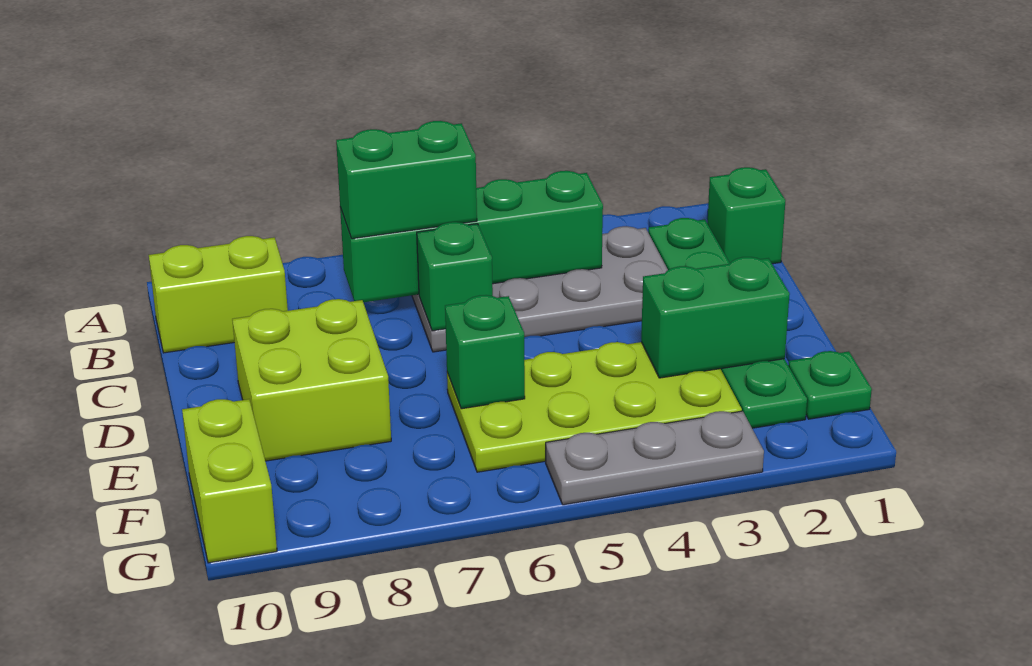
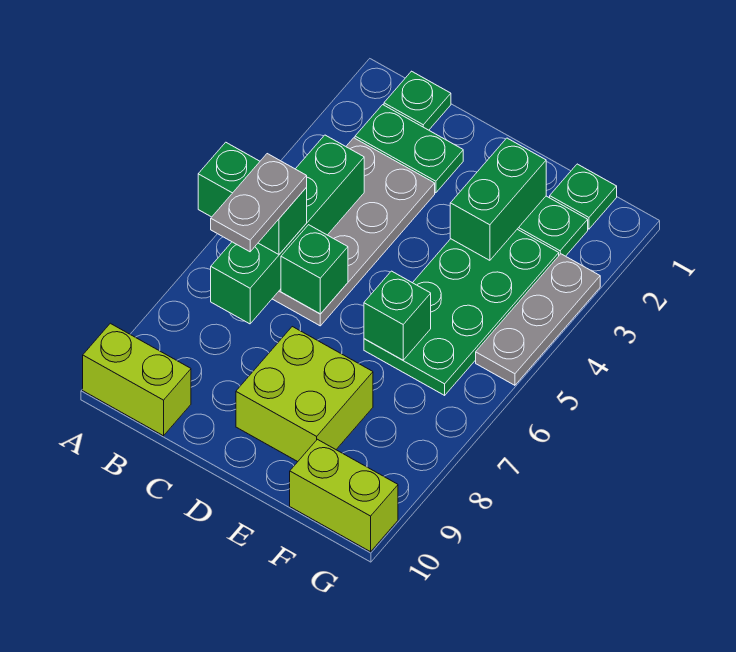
green 1x1 brick [707,167,786,264] -> green 1x1 plate [384,71,451,130]
green 1x2 brick [336,121,477,239] -> green 1x2 brick turned to [198,142,307,254]
none -> grey 1x2 plate [211,154,307,252]
lime 1x2 brick [149,236,288,353] -> lime 1x2 brick turned to [83,323,191,436]
lime 2x4 plate [447,342,742,472] -> green 2x4 plate [364,229,559,395]

